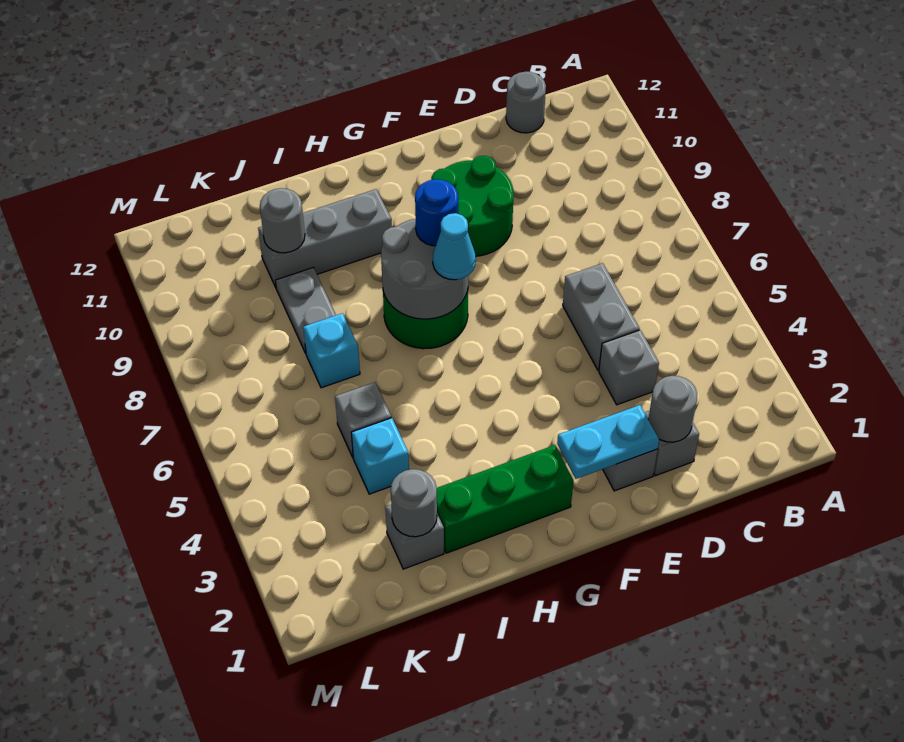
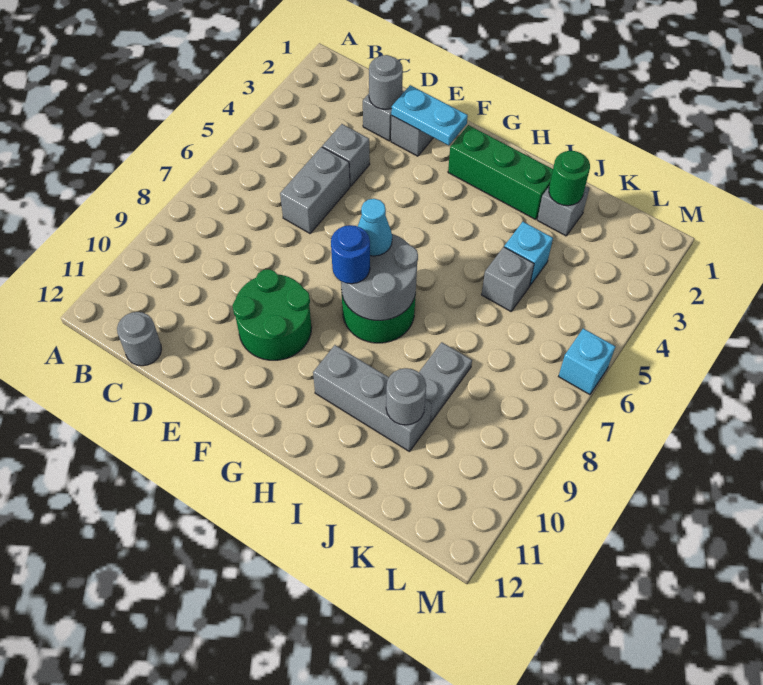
grey 1x1 round brick [391,469,437,537] -> green 1x1 round brick [549,151,590,206]
cyan 1x1 brick [303,313,360,388] -> cyan 1x1 brick moved to [559,328,616,395]

